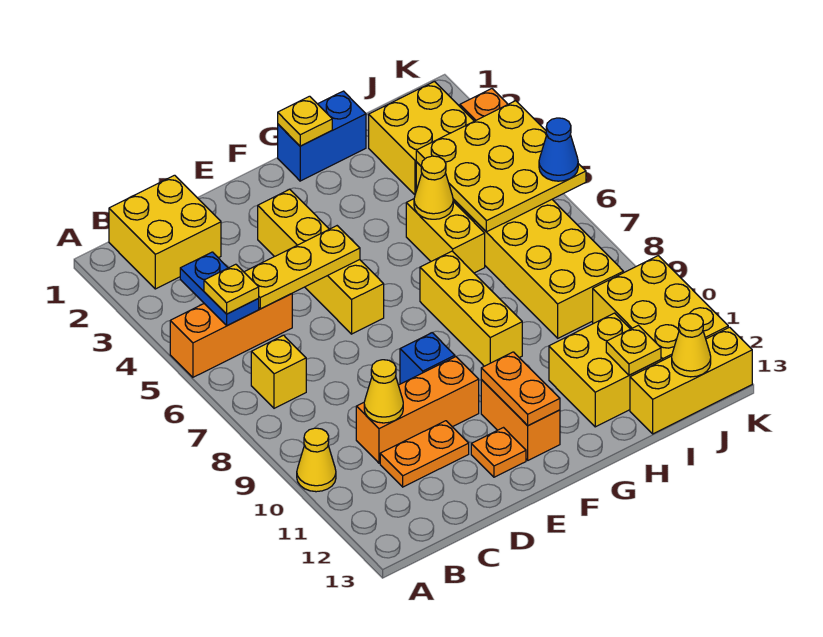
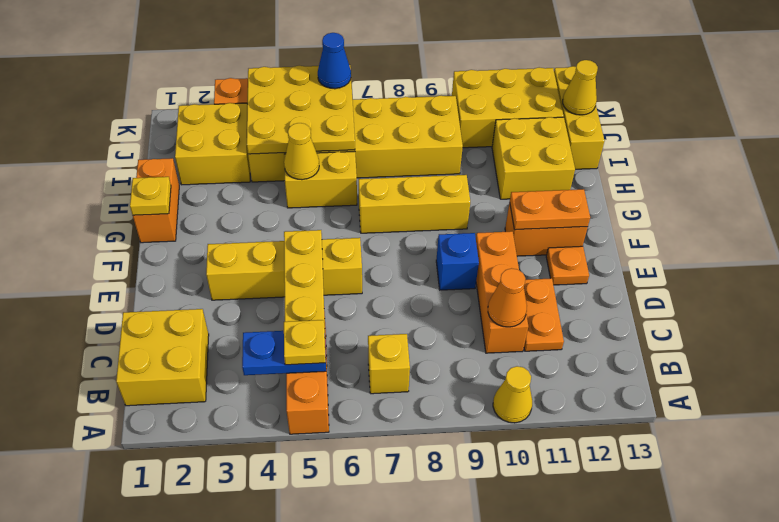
yellow 1x1 cone [364,360,403,423] -> orange 1x1 cone [488,268,527,327]
blue 1x2 brick [278,91,366,181] -> orange 1x2 brick [133,158,179,243]
yellow 1x1 plate [606,325,661,375] -> none

